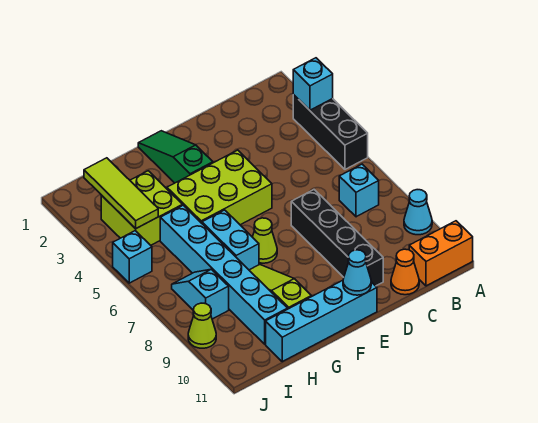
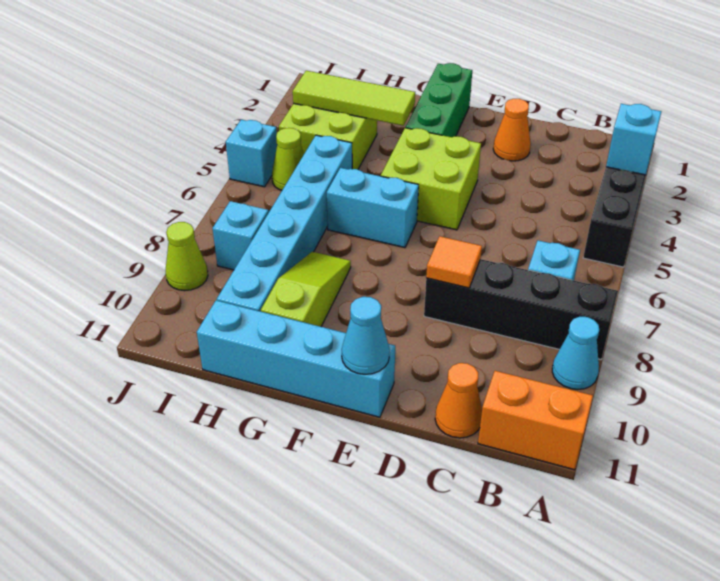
none -> orange 1x1 cone [493,99,531,161]
black 1x4 brick [291,190,383,286] -> black 1x4 brick turned to [424,259,618,360]
none -> orange 1x1 tile [426,236,482,288]
lime 2x3 brick [167,150,272,225] -> lime 2x2 brick [381,128,481,230]
green 1x3 slope [138,131,213,183] -> green 1x3 brick [406,63,472,137]
lime 1x1 cone [253,218,277,263] -> lime 1x1 cone moved to [272,128,304,190]
cyan 1x2 brick [202,210,259,270] -> cyan 1x2 brick turned to [327,168,419,248]
lime 1x3 tile [84,158,158,229] -> lime 1x3 tile turned to [293,71,415,126]

